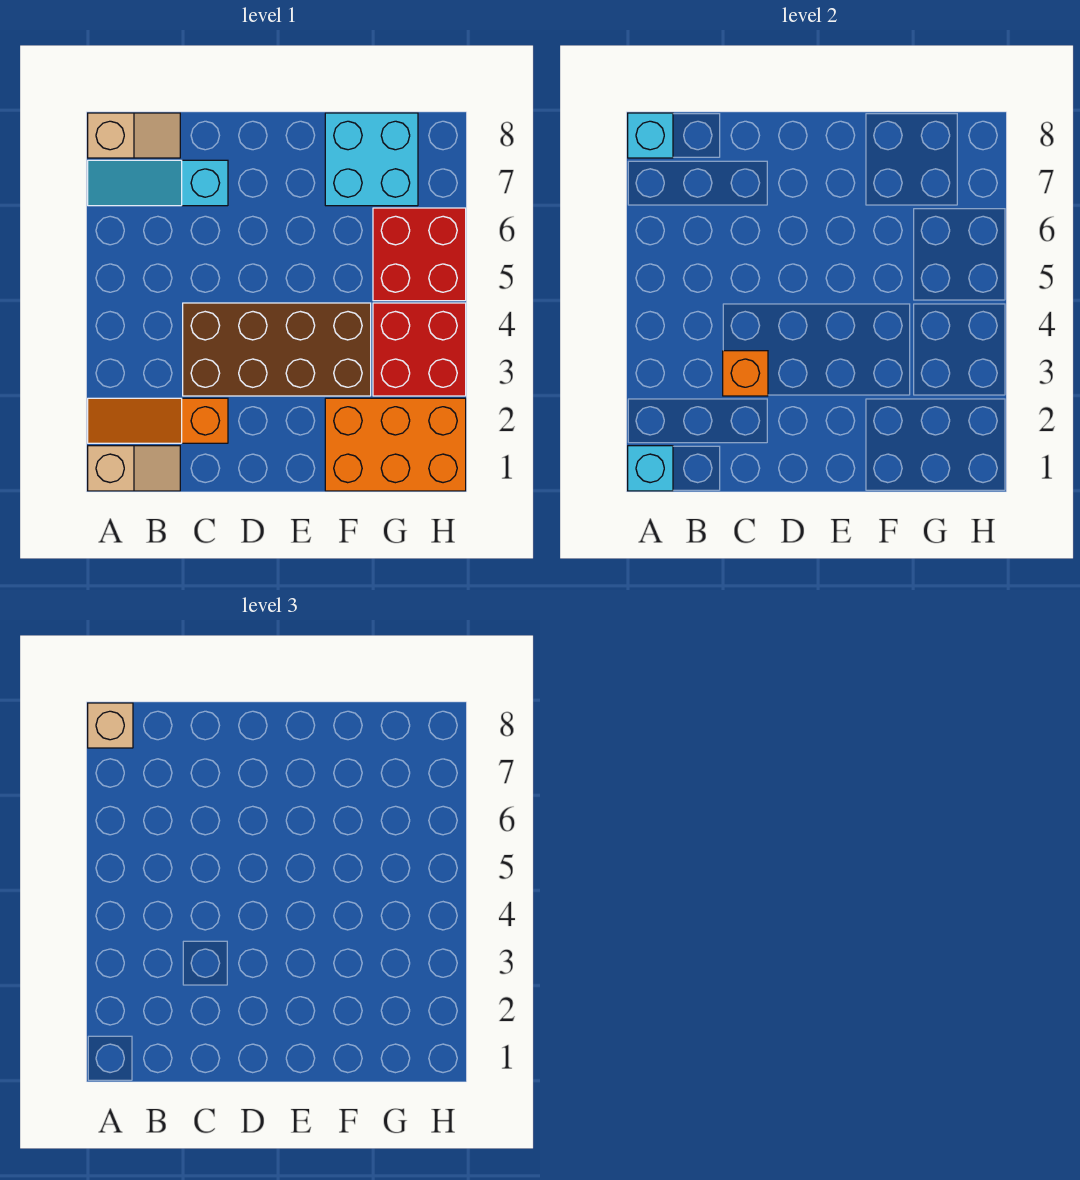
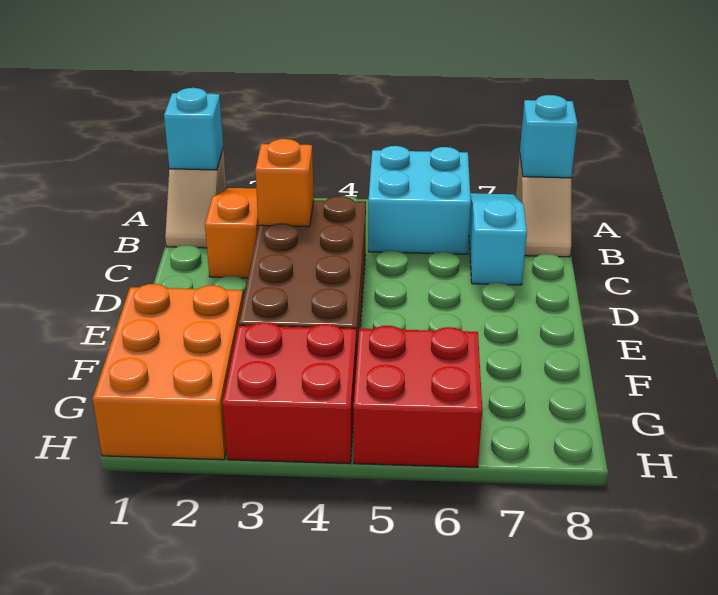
tan 1x1 brick [88,703,133,748] -> none
cyan 2x2 brick [325,113,418,206] -> cyan 2x2 brick moved to [368,146,471,254]

